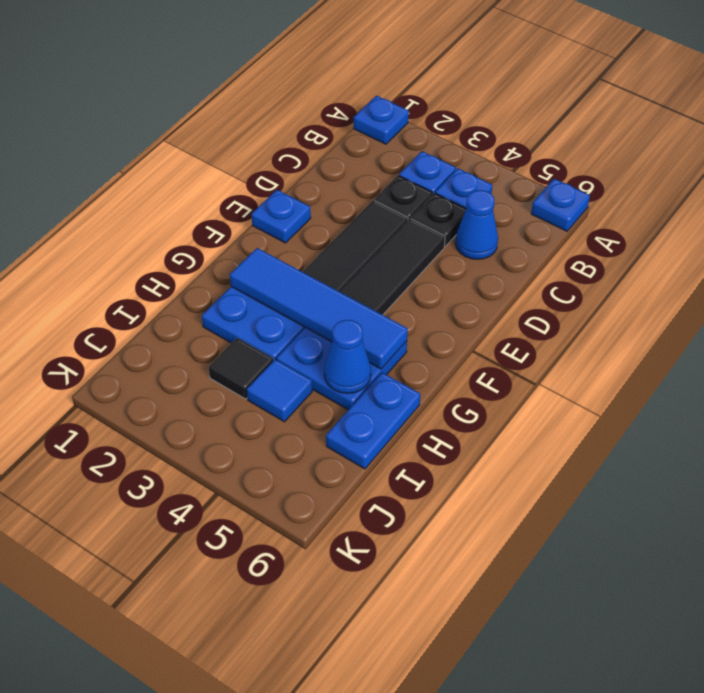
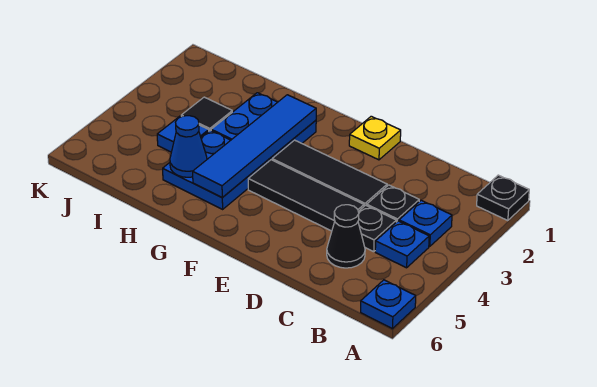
blue 1x1 plate [354,96,409,144] -> black 1x1 plate [477,175,529,221]
blue 1x1 cone [455,190,498,259] -> black 1x1 cone [327,205,365,268]
blue 1x1 plate [251,190,311,243] -> yellow 1x1 plate [349,116,401,160]
blue 1x2 plate [326,373,420,469] -> none

